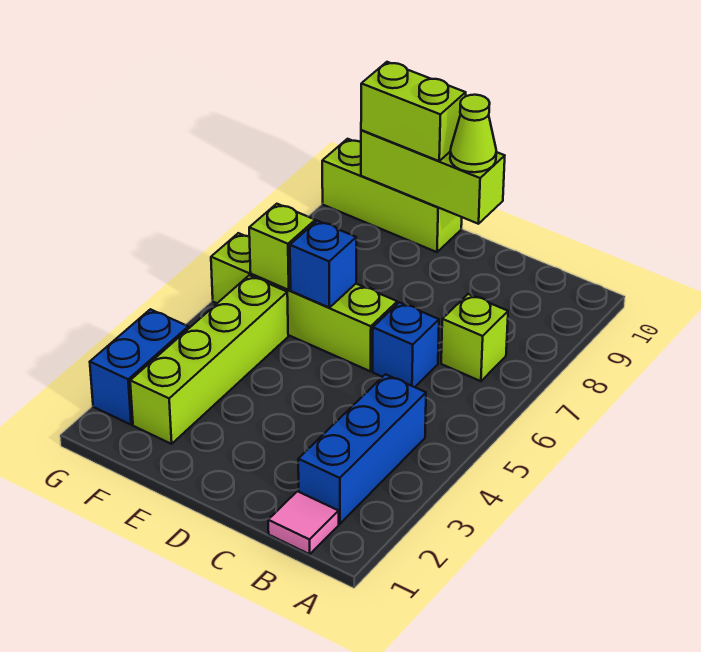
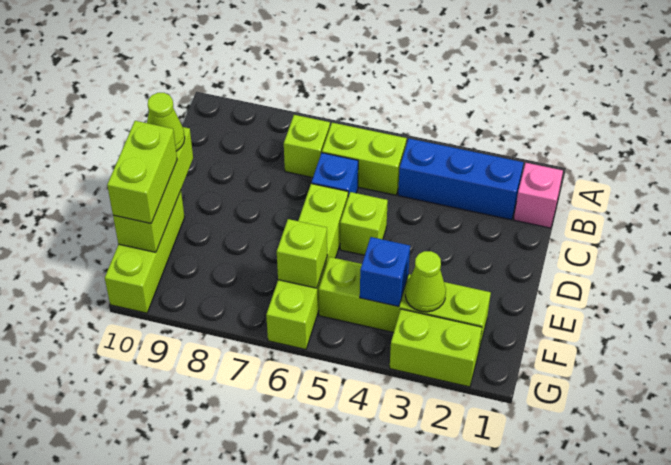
pink 1x1 tile [268,491,339,554] -> pink 1x1 brick [514,163,563,228]
none -> lime 1x2 brick [322,123,407,195]
none -> lime 1x1 brick [340,192,388,255]
blue 1x1 brick [290,221,356,308] -> blue 1x1 brick moved to [360,237,410,307]
none -> lime 1x1 cone [405,251,446,312]
blue 1x2 brick [90,309,188,425] -> lime 1x2 brick [390,309,482,387]

